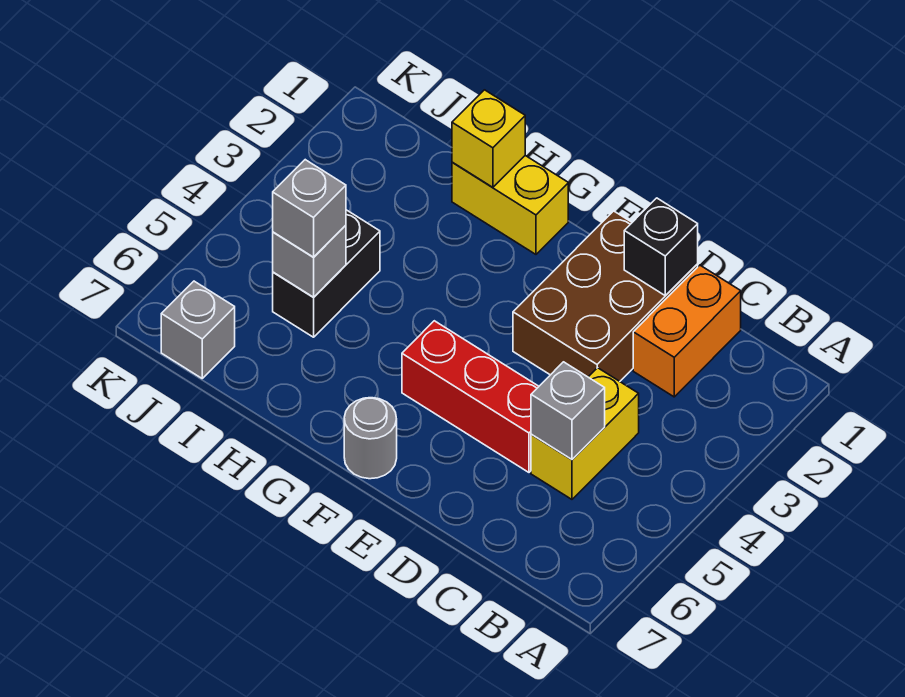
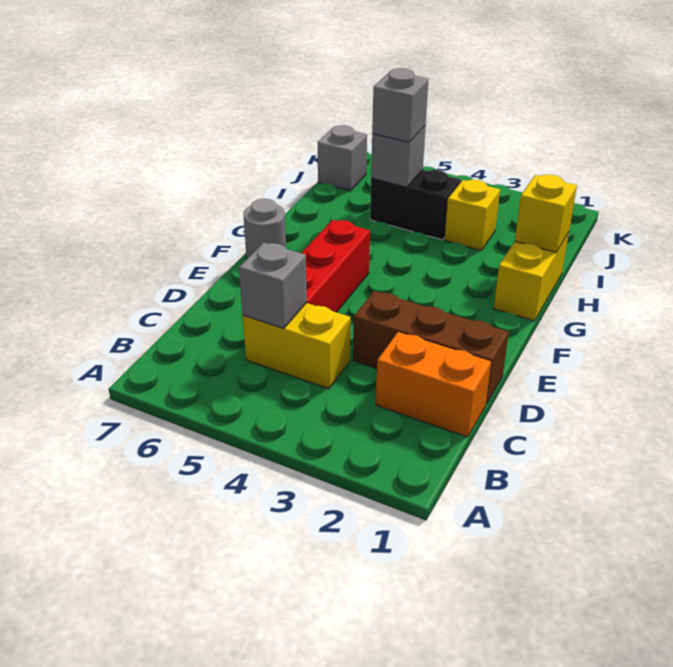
brown 2x3 brick [513,211,698,381] -> brown 1x3 brick [353,291,509,404]
black 1x1 brick [624,198,698,296] -> none
none -> yellow 1x1 brick [445,180,500,250]

